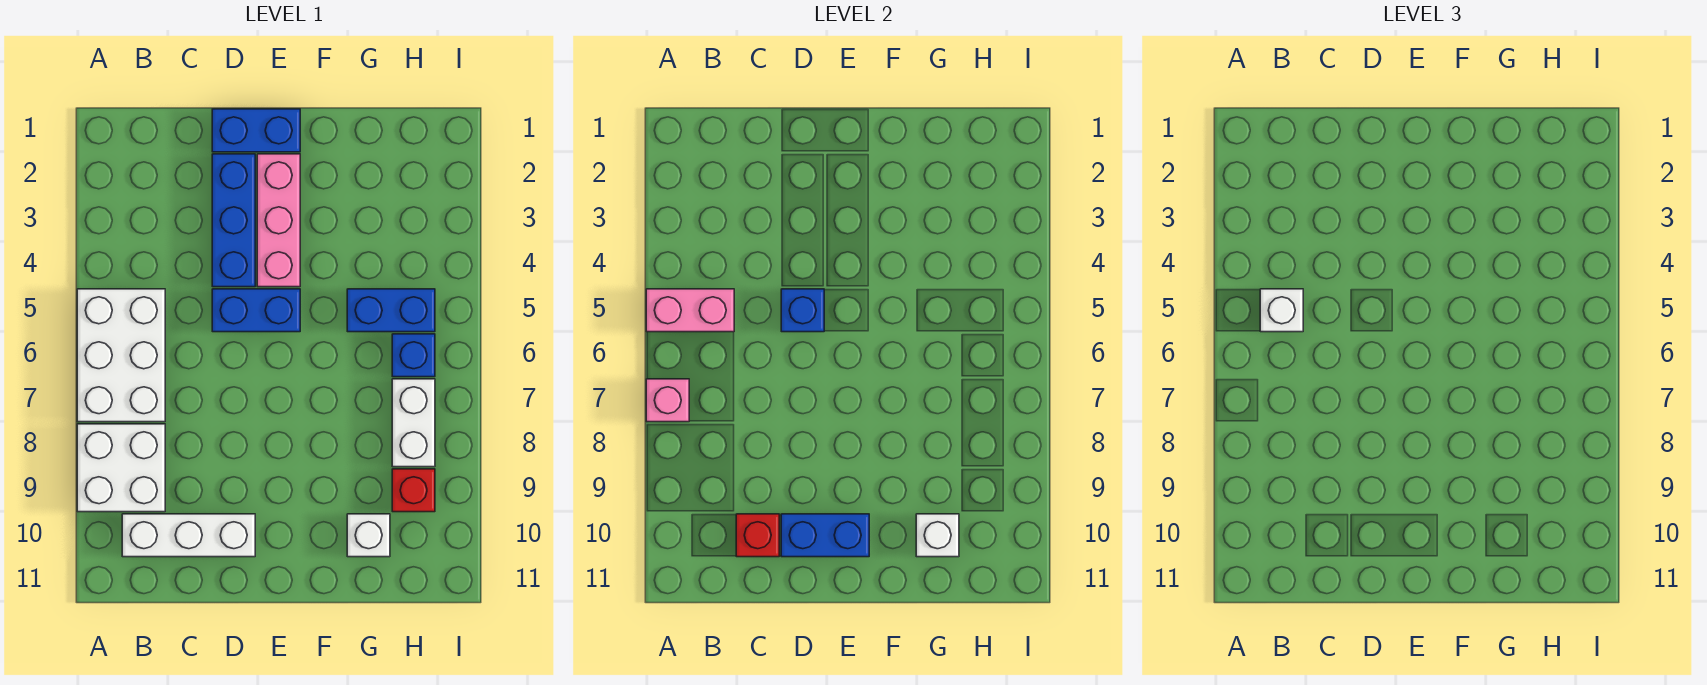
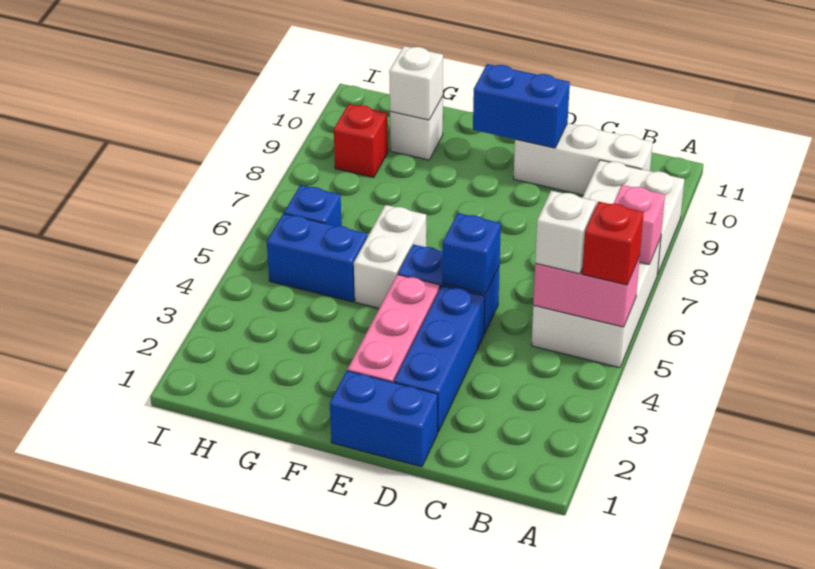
red 1x1 brick [736,514,779,557] -> red 1x1 brick moved to [582,201,644,285]
white 1x2 brick [392,379,435,467] -> white 1x2 brick moved to [354,205,426,308]

